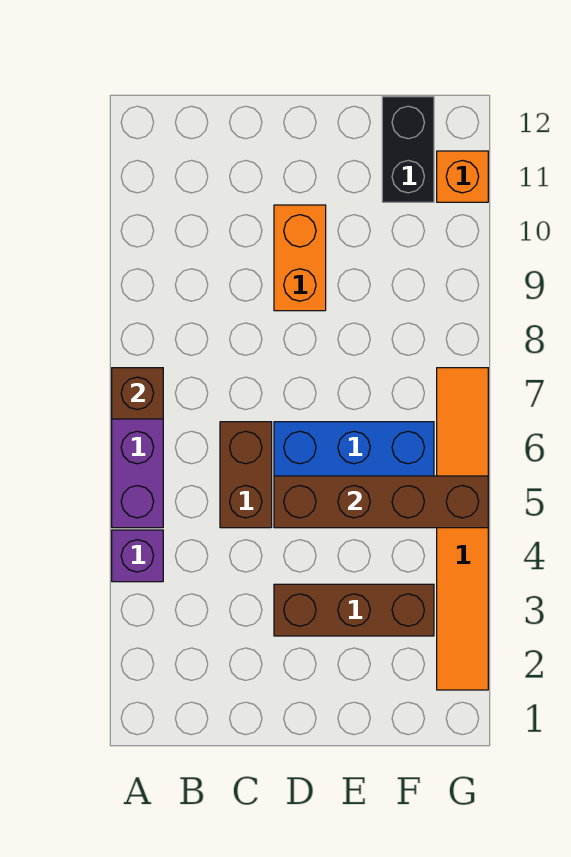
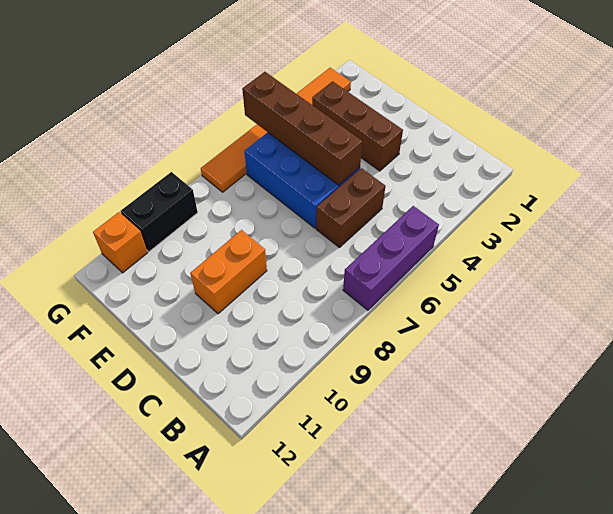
purple 1x1 brick [112,530,163,582] -> none
brown 1x1 brick [112,368,163,419] -> none
black 1x2 brick [382,97,434,202] -> black 1x2 brick moved to [120,172,198,252]

